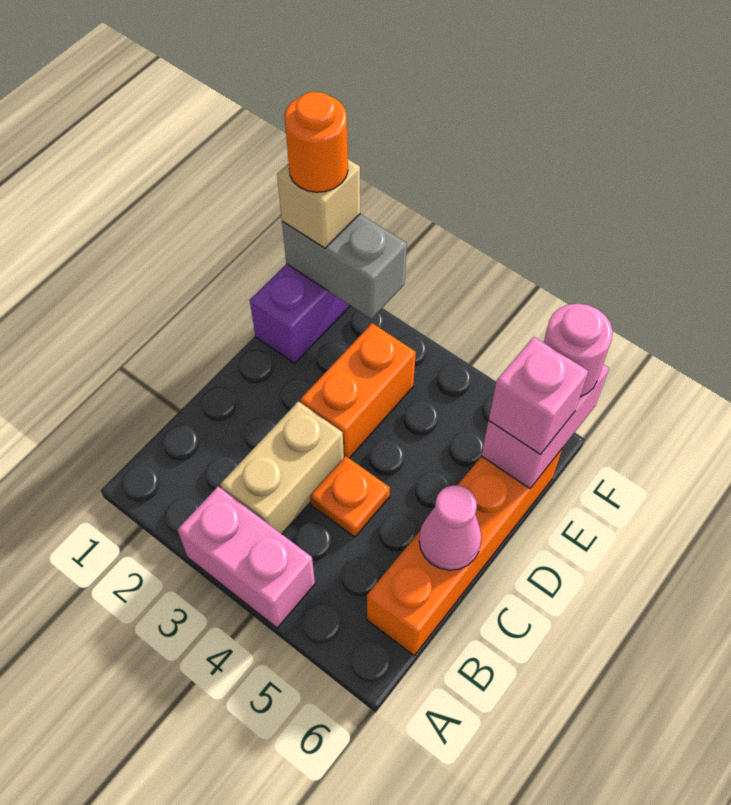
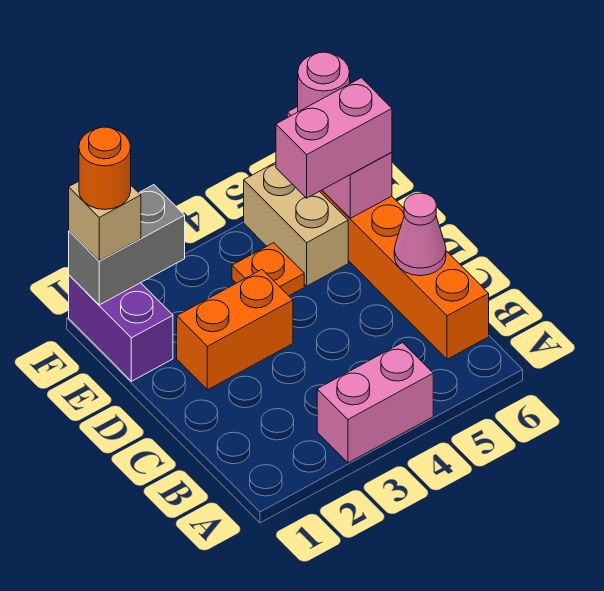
tan 1x2 brick [220,401,344,534] -> tan 1x2 brick moved to [244,162,348,286]
orange 1x1 plate [310,456,390,537] -> orange 1x1 plate moved to [232,243,304,296]
orange 1x2 brick [300,323,416,458] -> orange 1x2 brick turned to [177,270,293,390]
pink 1x1 brick [489,337,588,455] -> pink 1x2 brick [276,78,392,198]

